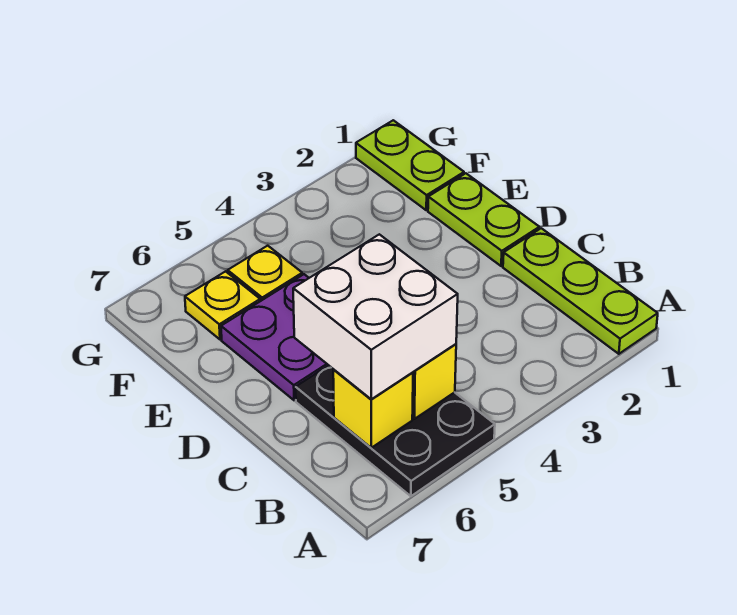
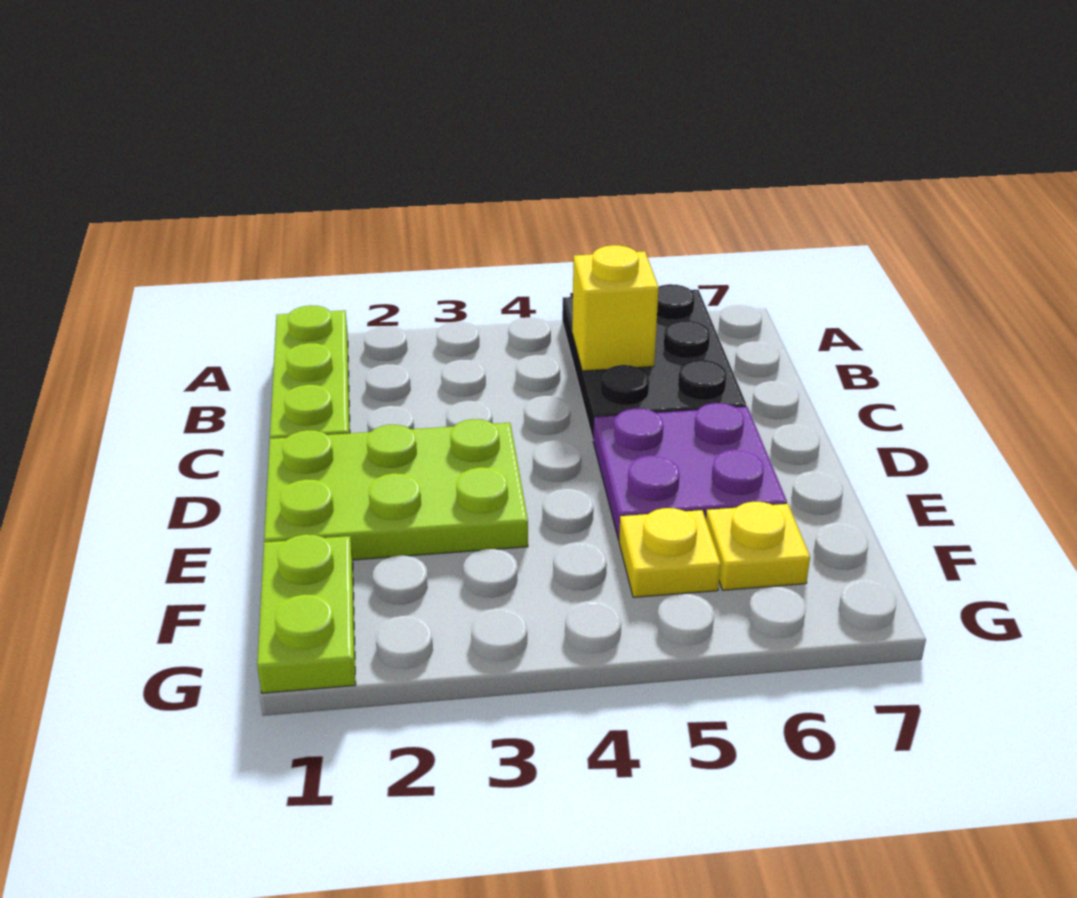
white 2x2 brick [293,234,458,399] -> none
yellow 1x1 brick [333,370,413,448] -> none
lime 1x2 plate [428,173,539,266] -> lime 2x3 plate [264,419,528,560]

